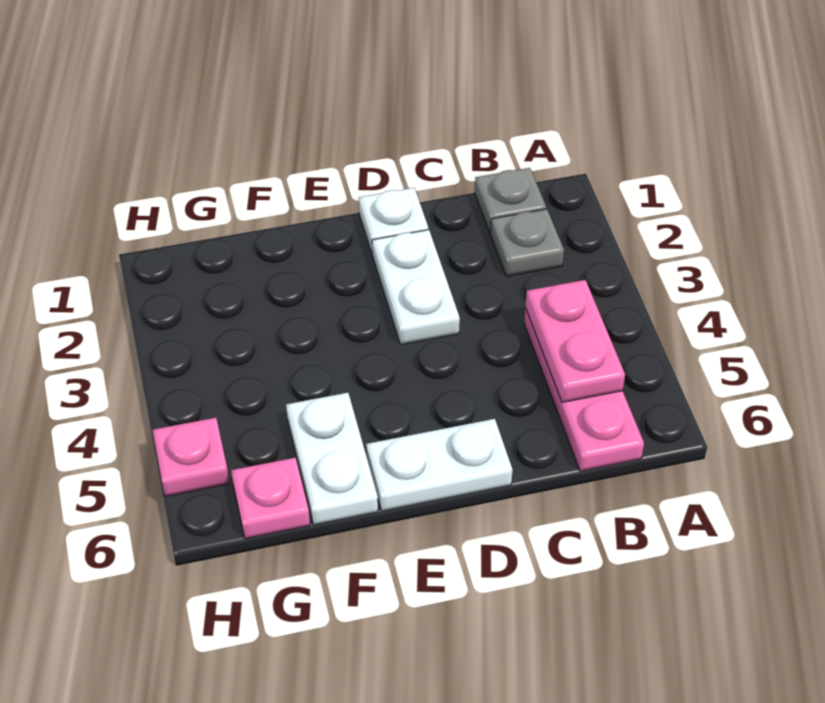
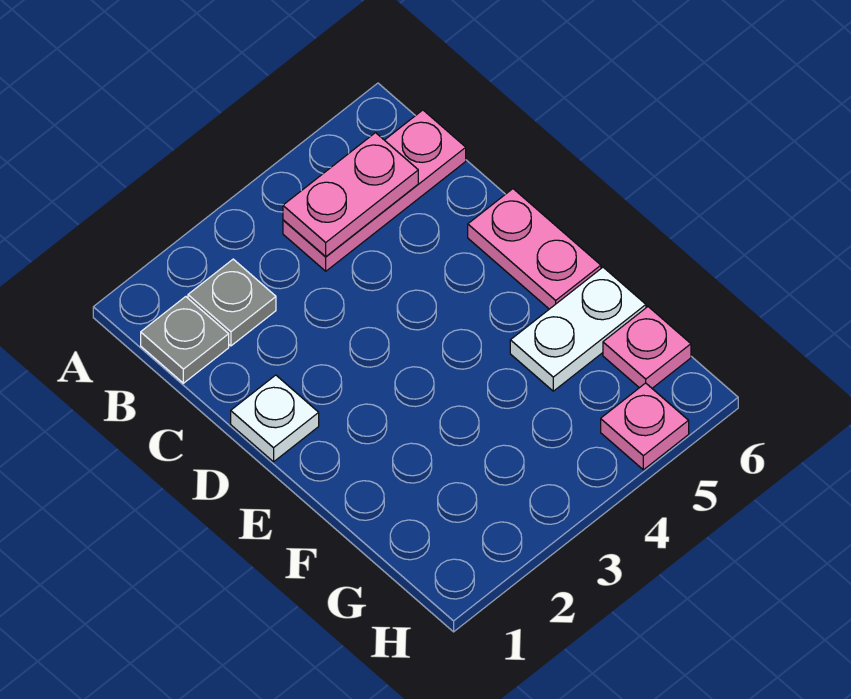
white 1x2 plate [372,230,460,345] -> none
white 1x2 plate [366,419,513,511] -> pink 1x2 plate [468,189,601,309]

